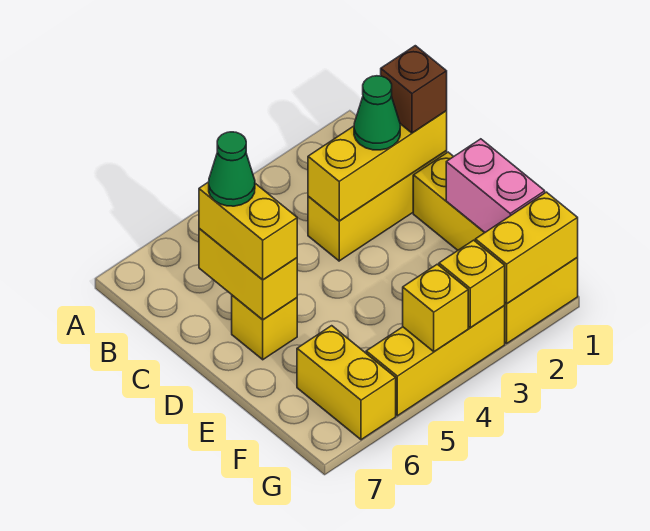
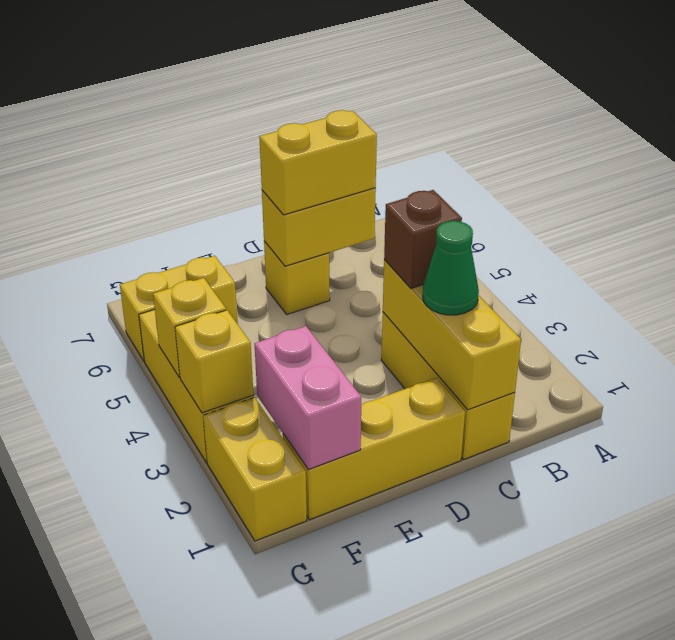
brown 1x1 brick [381,46,447,133] -> brown 1x1 brick moved to [384,190,462,289]
green 1x1 cone [209,132,255,206] -> none
pink 1x2 brick [446,139,545,233] -> pink 1x2 brick turned to [255,326,361,470]
yellow 1x2 brick [475,192,578,304] -> none

